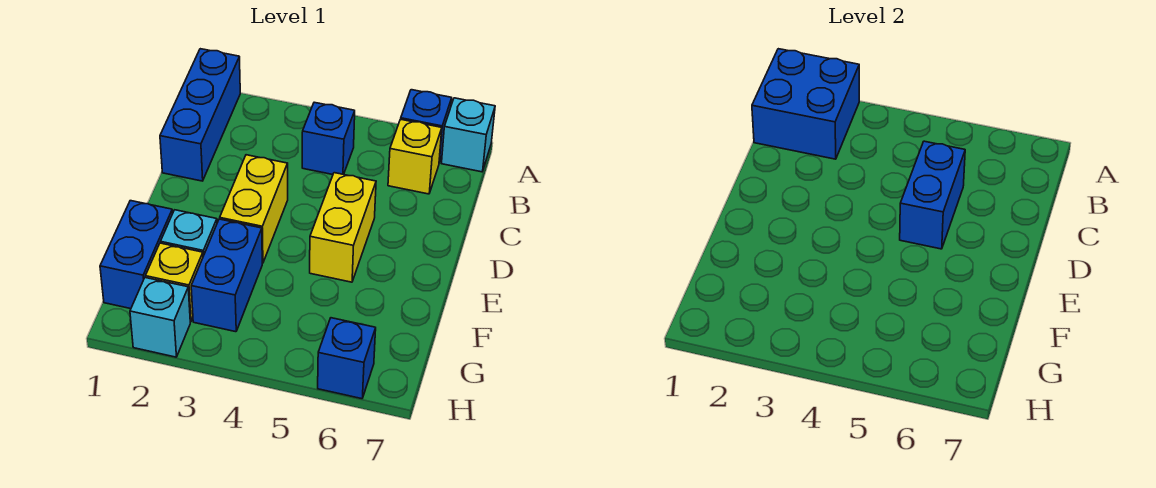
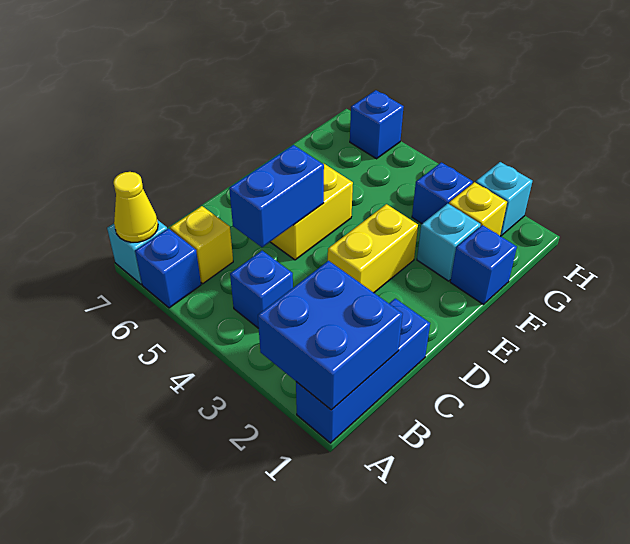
none -> yellow 1x1 cone [113,172,158,242]
blue 1x2 brick [100,201,173,309] -> blue 1x1 brick [450,225,517,304]
blue 1x2 brick [191,219,262,332] -> blue 1x1 brick [412,162,473,224]

